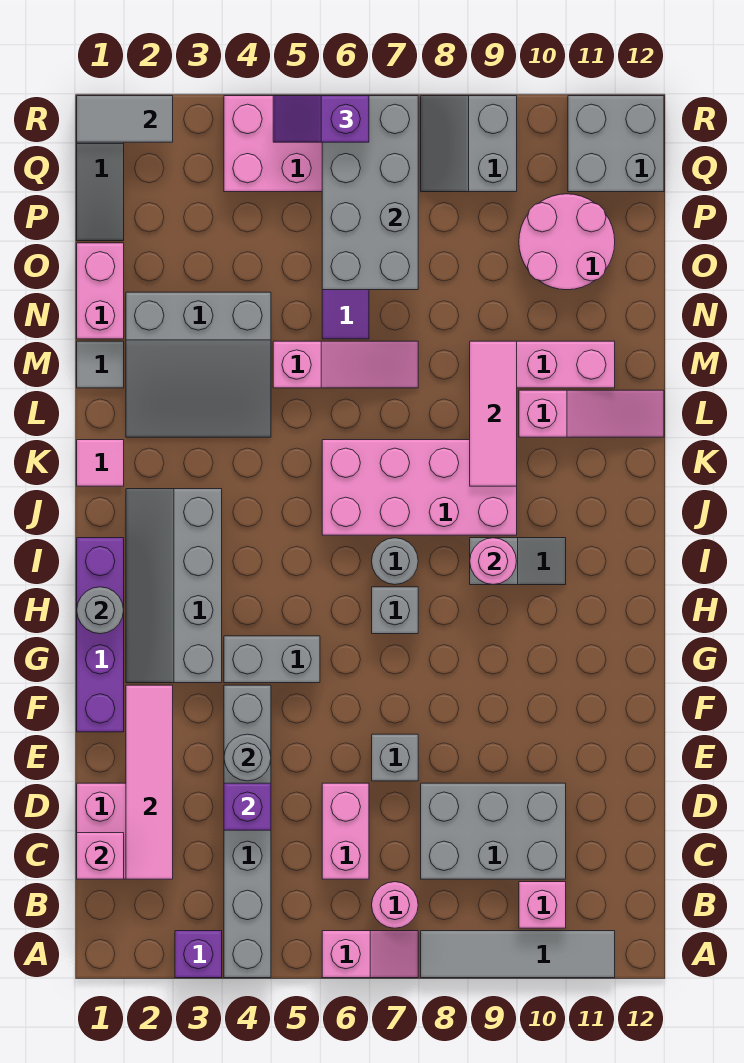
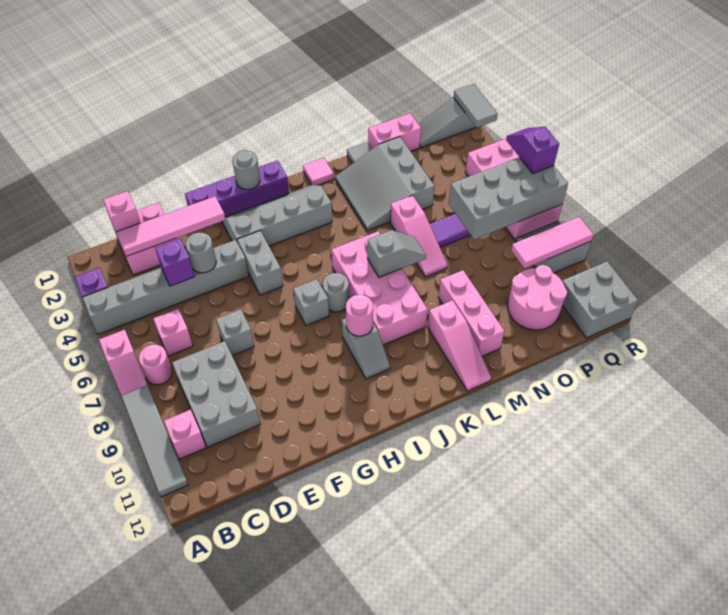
pink 1x2 brick [322,783,369,879] -> pink 1x1 brick [153,309,193,356]
none -> grey 1x2 slope [367,230,426,278]
pink 1x3 tile [470,341,517,486] -> pink 1x3 tile moved to [511,217,594,268]

